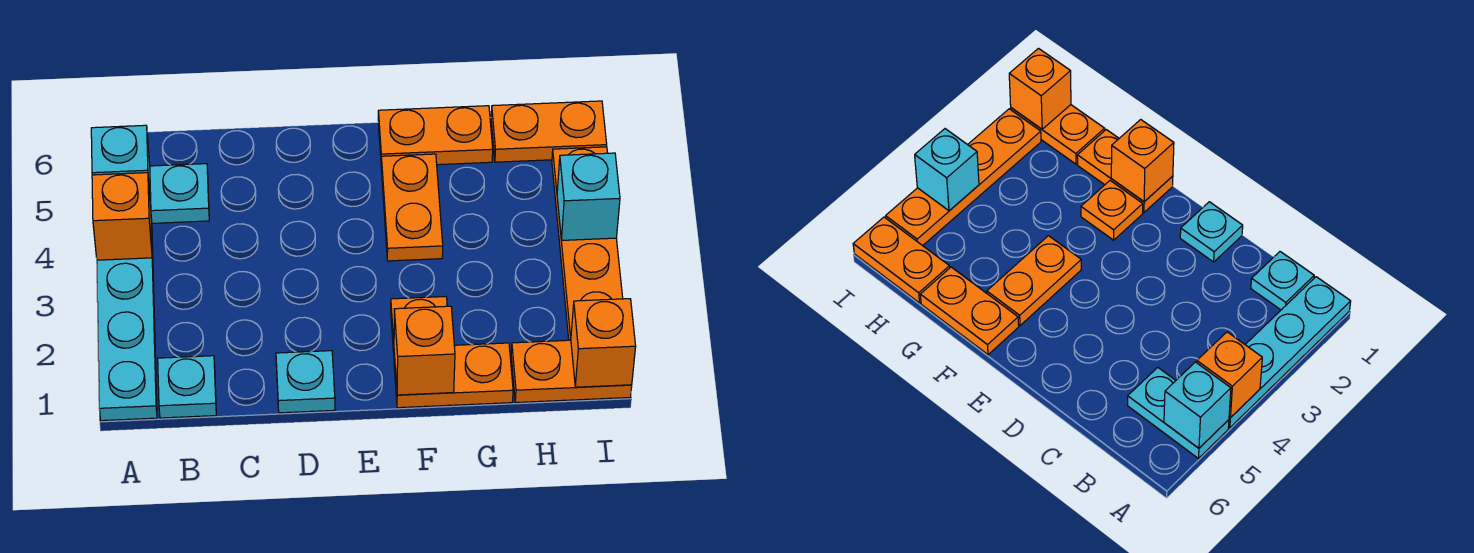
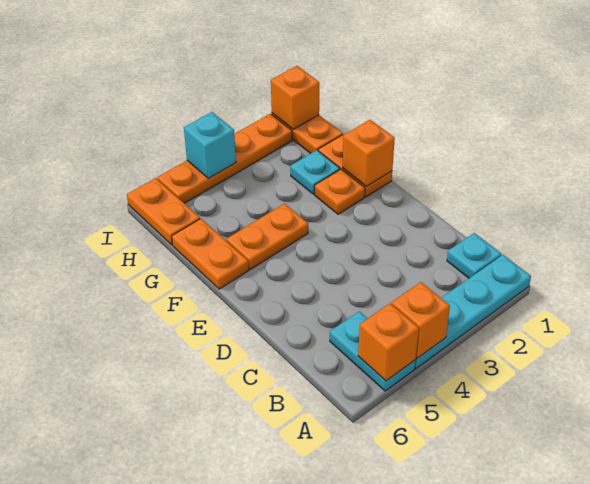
cyan 1x1 brick [91,125,151,204] -> orange 1x1 brick [358,304,419,381]
cyan 1x1 plate [276,351,335,413] -> cyan 1x1 plate moved to [290,150,340,194]

